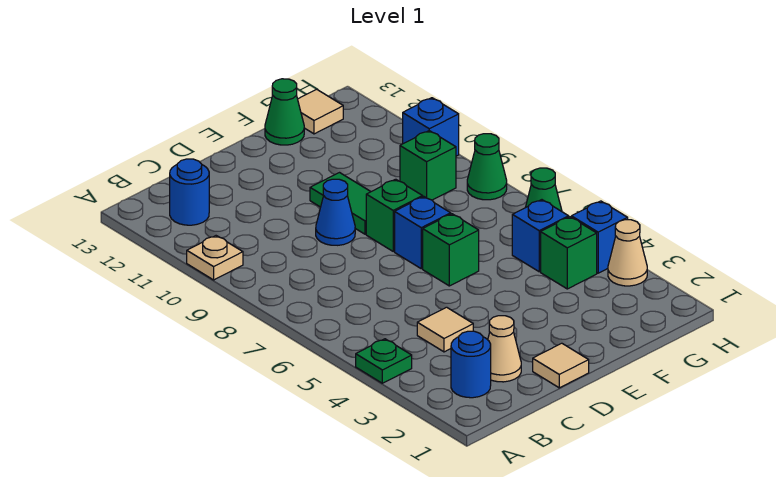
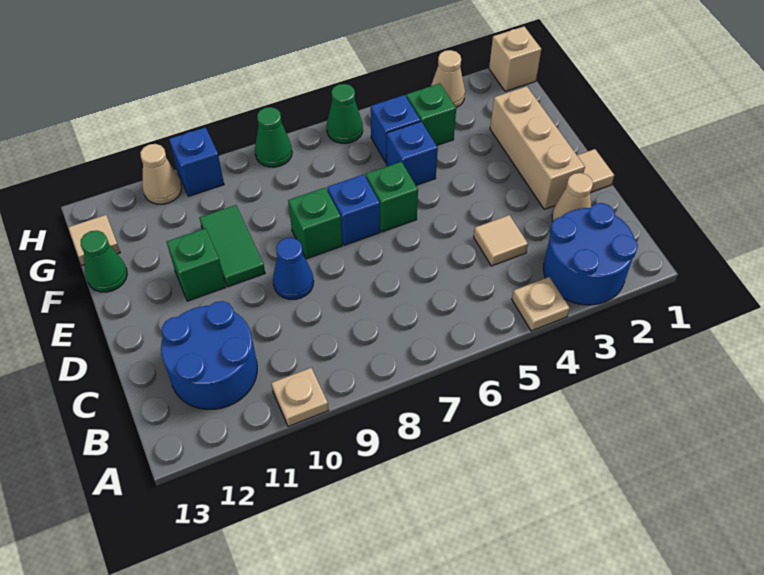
green 1x1 plate [356,339,412,383] -> tan 1x1 plate [512,277,570,331]
blue 1x1 round brick [451,331,491,398] -> blue 2x2 round brick [543,203,638,305]
blue 1x1 round brick [170,159,209,225] -> blue 2x2 round brick [161,301,257,409]
none -> tan 1x3 brick [490,86,585,209]
green 1x2 tile [310,173,371,234] -> green 1x2 tile turned to [199,205,265,287]
green 1x1 brick [400,131,456,200] -> green 1x1 brick moved to [167,228,226,301]
none -> tan 1x1 brick [489,26,541,91]
blue 1x1 brick [571,201,628,273] -> blue 1x1 brick moved to [386,121,438,185]
none -> tan 1x1 cone [140,144,182,204]

